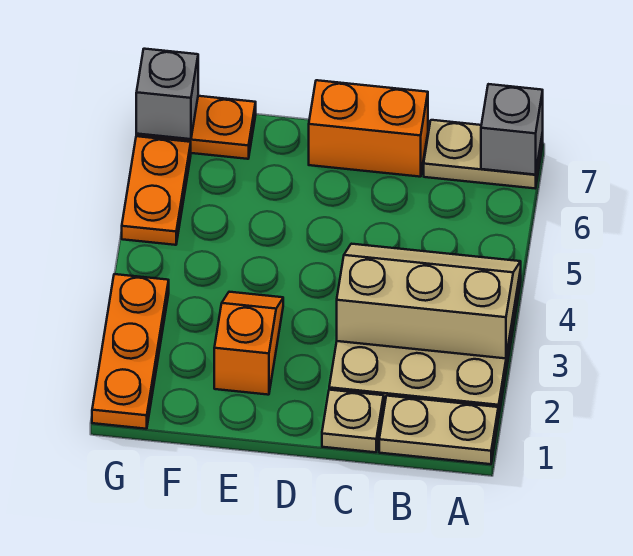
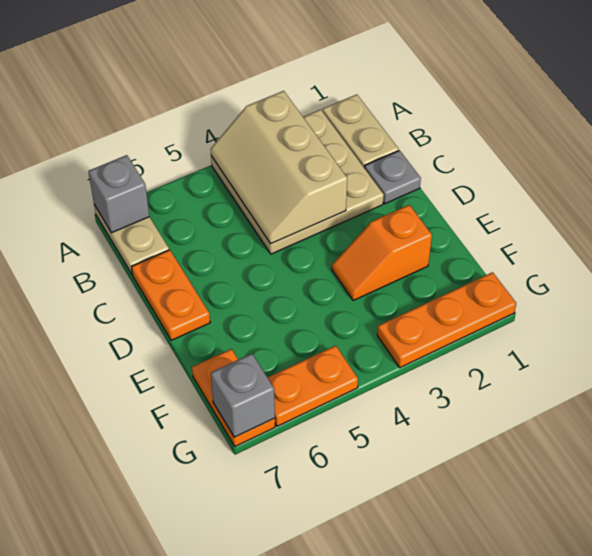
tan 1x1 plate [322,390,384,452] -> grey 1x1 plate [365,150,421,204]
orange 1x2 brick [309,80,428,177] -> orange 1x2 plate [131,250,210,340]

